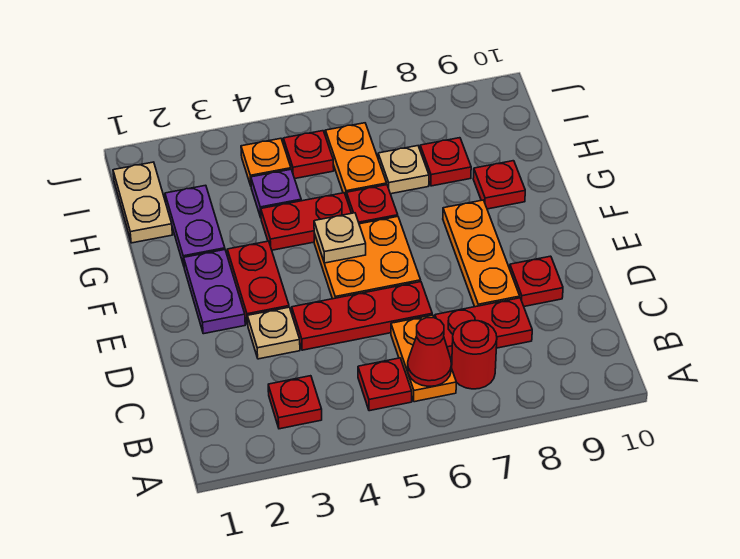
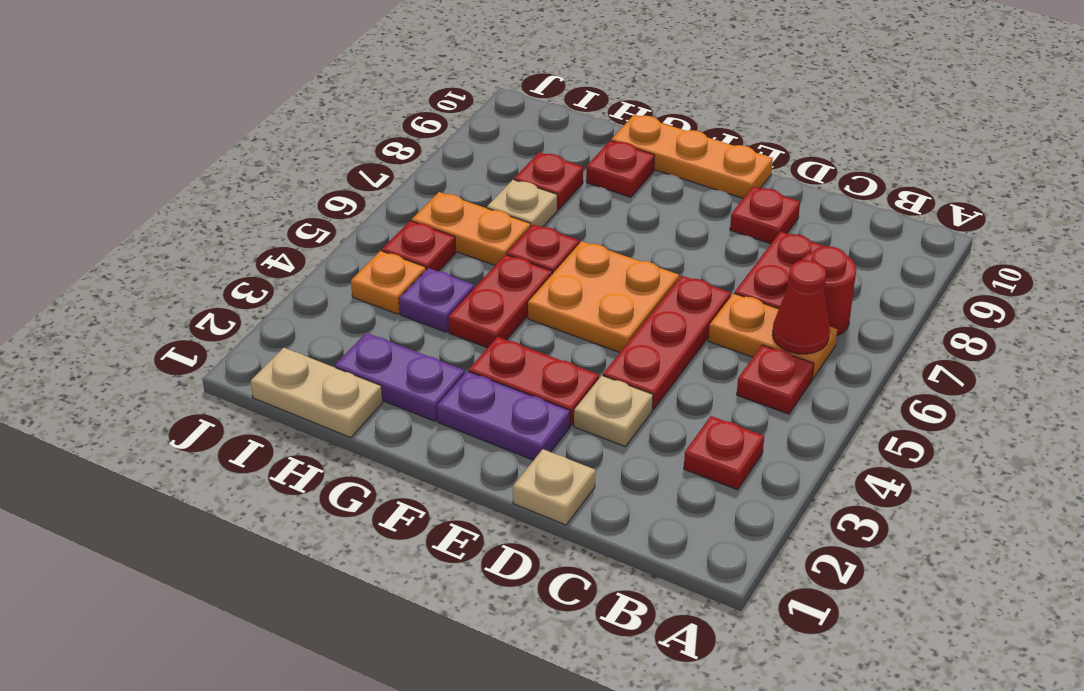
orange 1x3 plate [443,200,520,307] -> orange 1x3 plate moved to [611,114,773,198]
tan 1x1 plate [314,213,366,263] -> tan 1x1 plate moved to [513,449,595,525]

